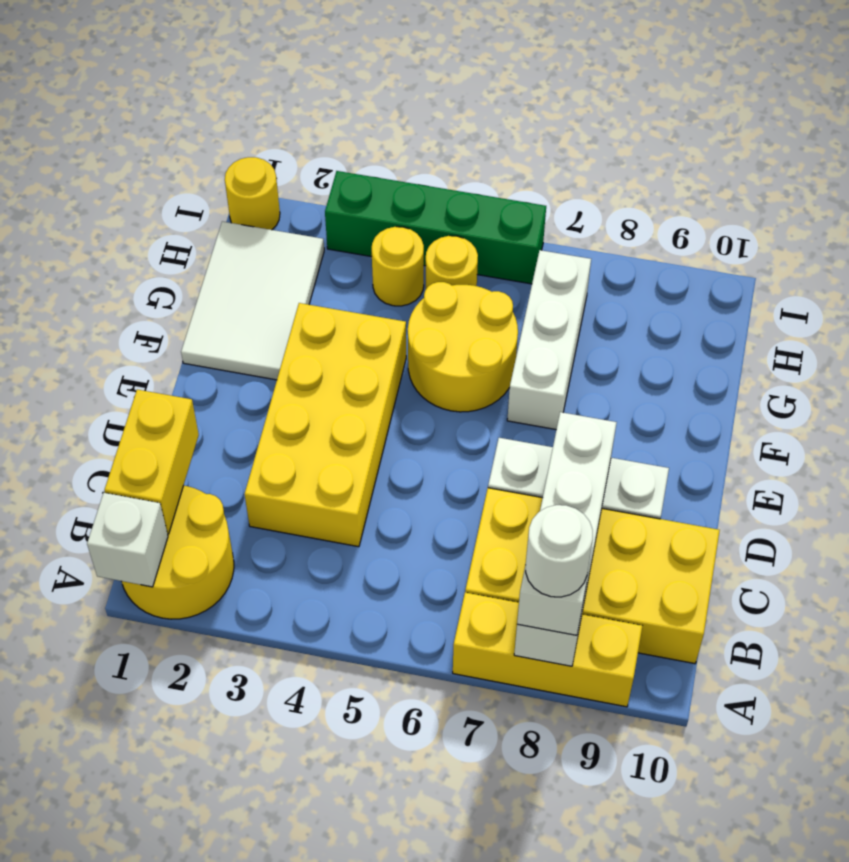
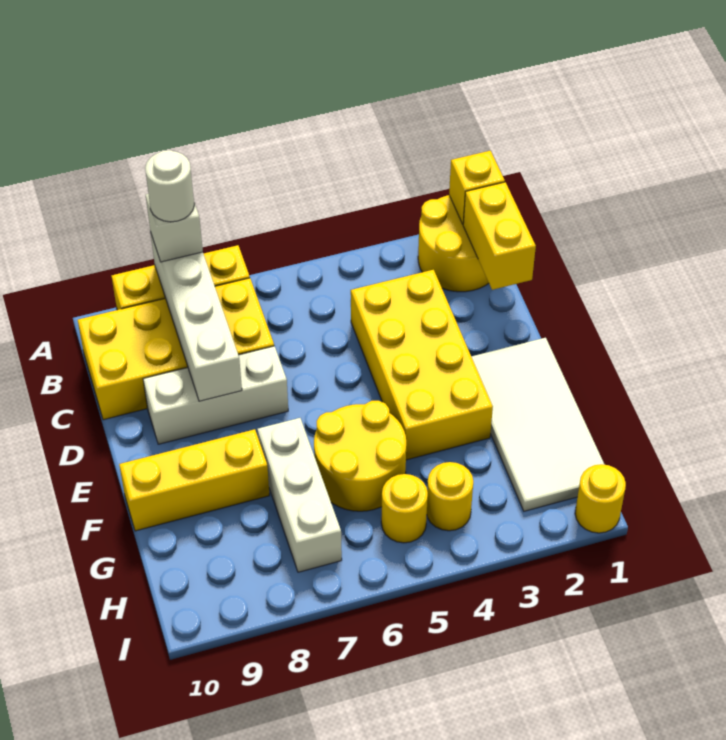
white 1x1 brick [87,493,168,587] -> yellow 1x1 brick [449,151,505,224]
white 2x3 tile [181,221,324,380] -> white 2x4 tile [471,338,605,511]
none -> yellow 1x3 brick [119,429,269,531]
green 1x4 brick [325,171,546,284] -> none

